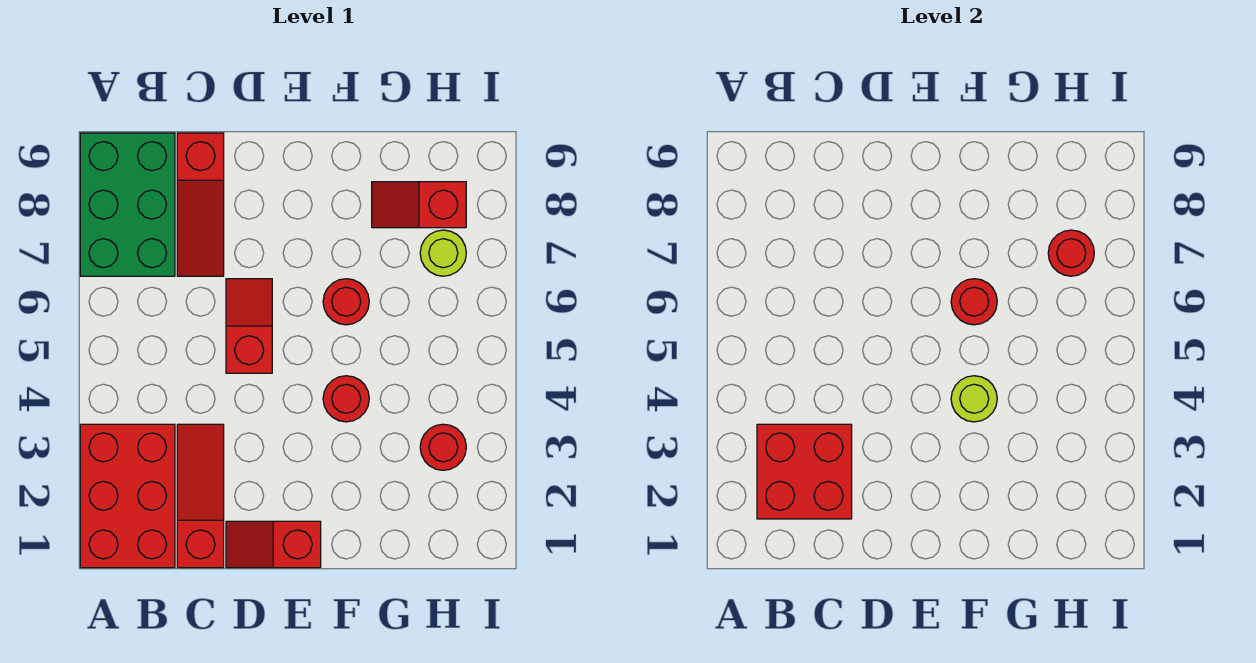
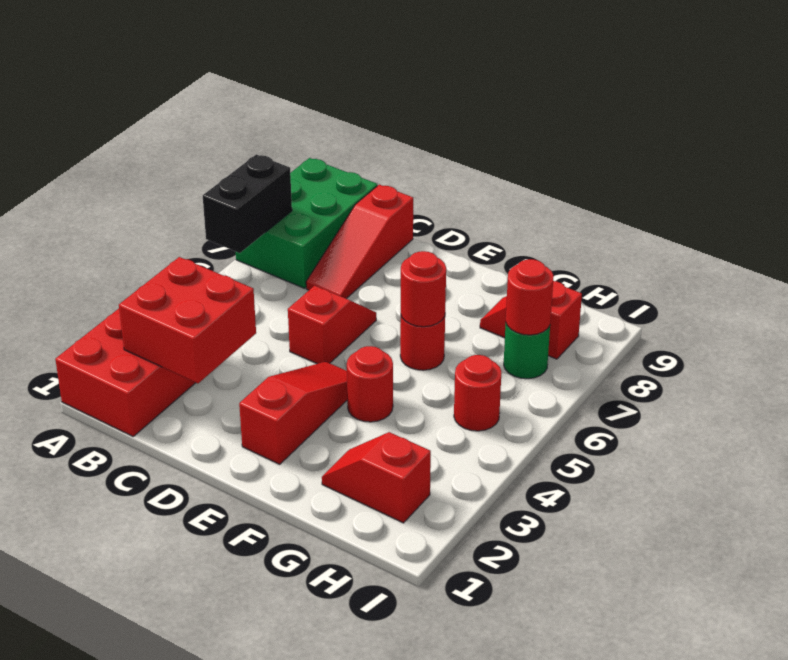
none -> black 1x2 brick [203,154,292,253]
red 1x3 slope [177,424,224,568] -> red 1x3 slope moved to [239,362,347,464]
red 1x2 slope [226,521,321,568] -> red 1x2 slope moved to [322,432,431,523]
lime 1x1 round brick [951,376,997,422] -> none
red 1x1 round brick [420,424,466,470] -> red 1x1 round brick moved to [454,355,501,431]
lime 1x1 round brick [420,230,466,276] -> green 1x1 round brick [504,324,550,379]

